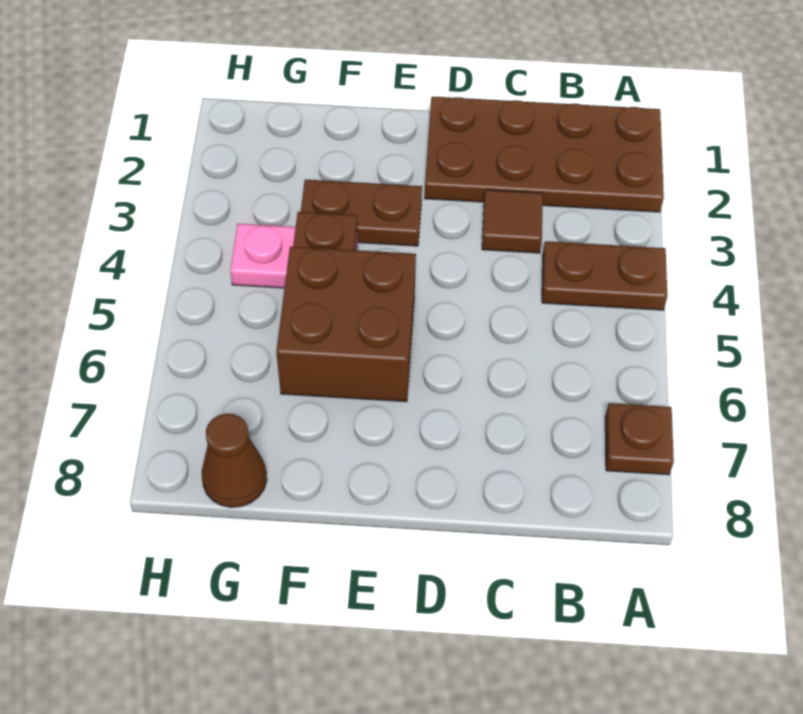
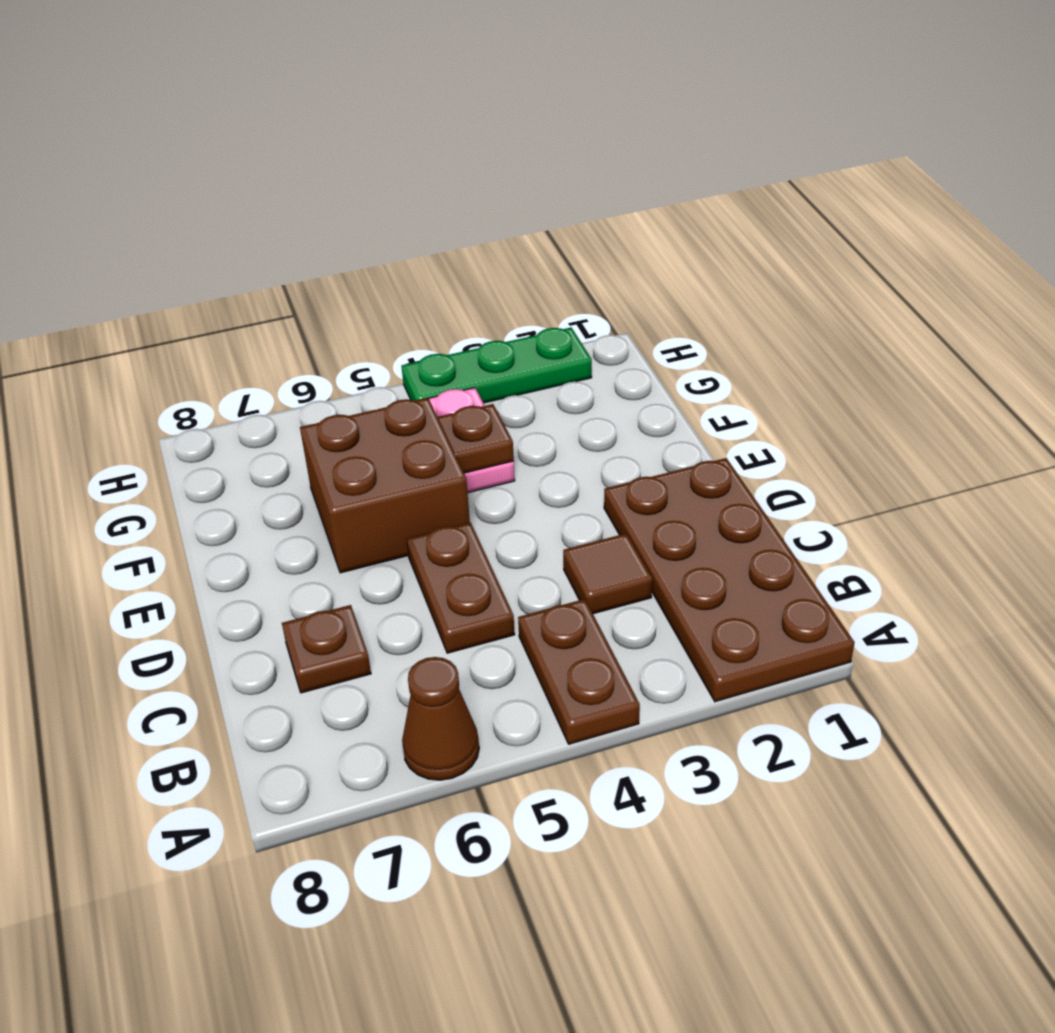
brown 1x1 plate [605,403,674,475] -> brown 1x1 plate moved to [282,605,371,693]
brown 1x2 plate [301,180,422,246] -> brown 1x2 plate moved to [407,522,515,653]
brown 1x1 cone [202,414,267,507] -> brown 1x1 cone moved to [402,657,479,780]
none -> green 1x3 plate [402,328,592,403]

